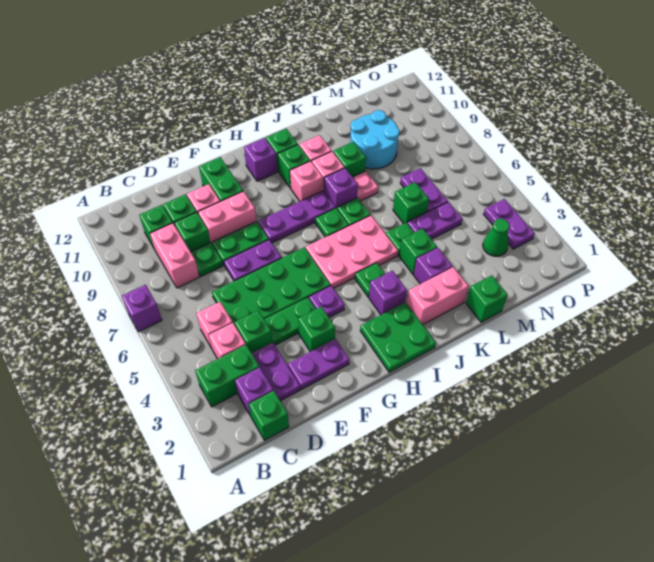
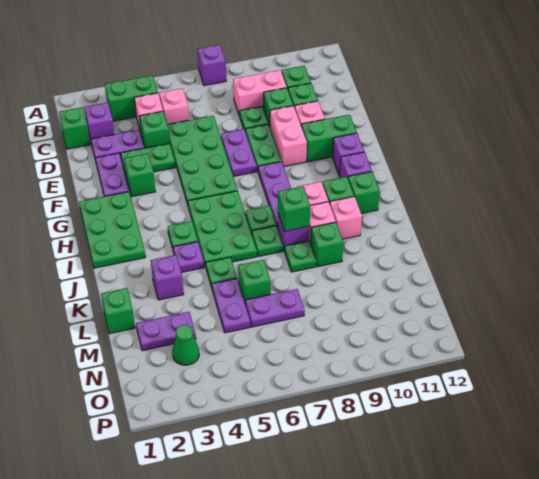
green 1x2 brick [195,345,259,407] -> green 1x2 brick turned to [105,75,158,121]
green 1x2 plate [264,297,315,345] -> green 1x2 plate turned to [121,143,175,175]
purple 1x1 plate [309,286,344,317] -> purple 1x1 plate moved to [173,242,204,273]
green 2x2 plate [360,302,436,372] -> green 2x3 plate [79,192,146,268]
pink 2x3 plate [306,215,398,288] -> green 2x3 plate [188,191,257,267]
purple 1x1 brick [369,271,407,315] -> purple 1x1 brick moved to [332,133,364,176]
pink 1x2 brick [407,267,468,324] -> none
green 1x1 brick [399,229,437,275] -> green 1x1 brick moved to [278,186,310,231]
pink 1x1 plate [353,171,378,201] -> green 1x1 plate [285,241,316,272]
cyan 2x2 round brick [350,110,399,169] -> none
purple 1x2 plate [484,199,535,249] -> purple 1x2 plate moved to [136,312,196,351]

